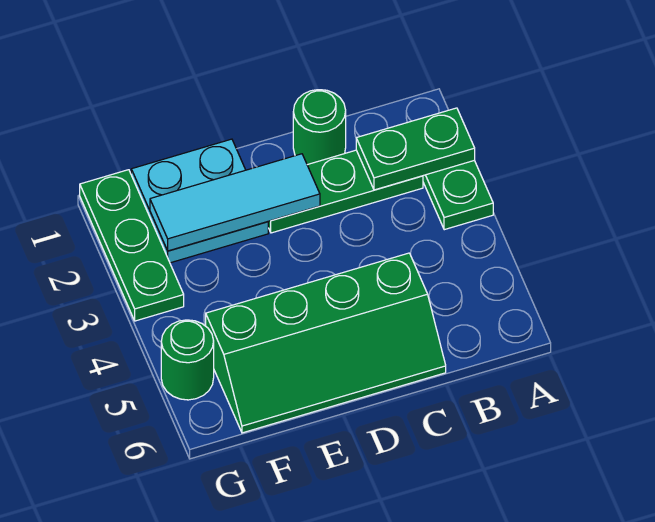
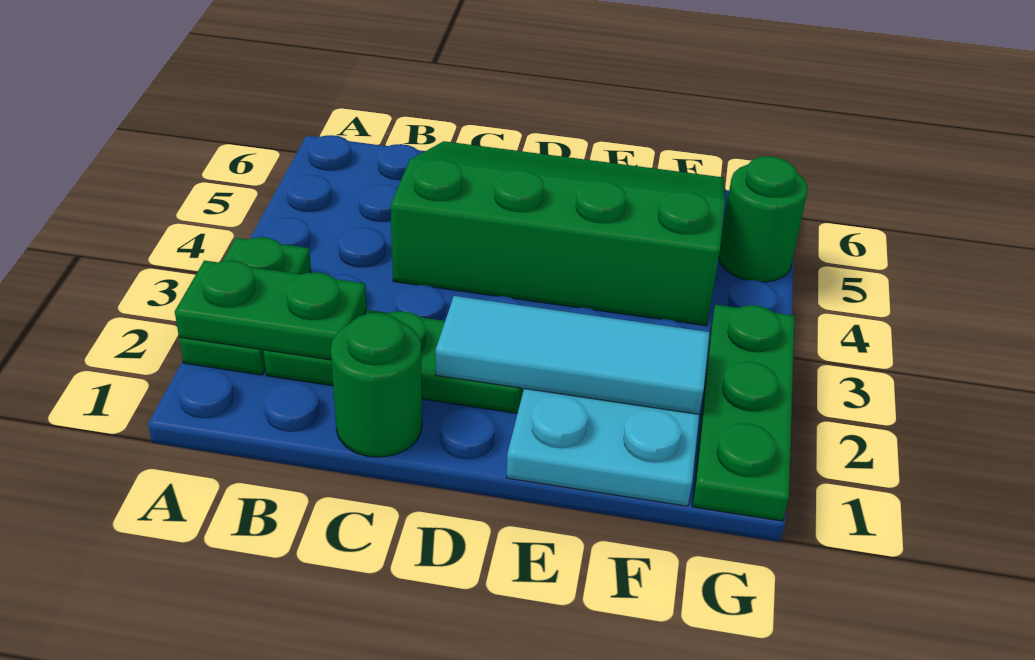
green 2x4 slope [206,253,446,433] -> green 3x4 slope [391,141,725,326]

